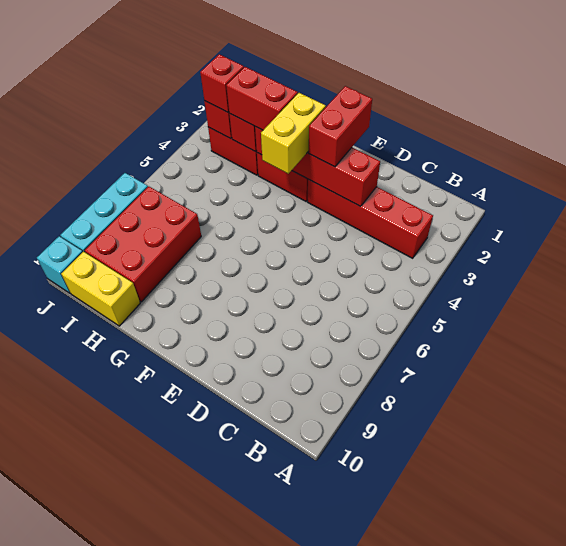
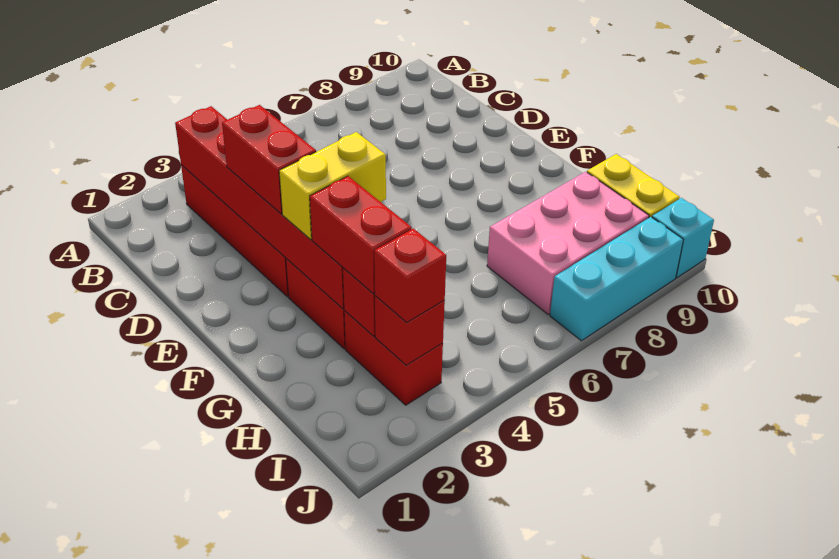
red 1x4 brick [255,127,380,206] -> red 1x6 brick [175,106,344,309]
red 1x2 brick [309,86,372,167] -> red 1x2 brick turned to [222,105,316,214]
red 2x3 brick [85,186,201,302] -> pink 2x3 brick [487,172,649,314]

